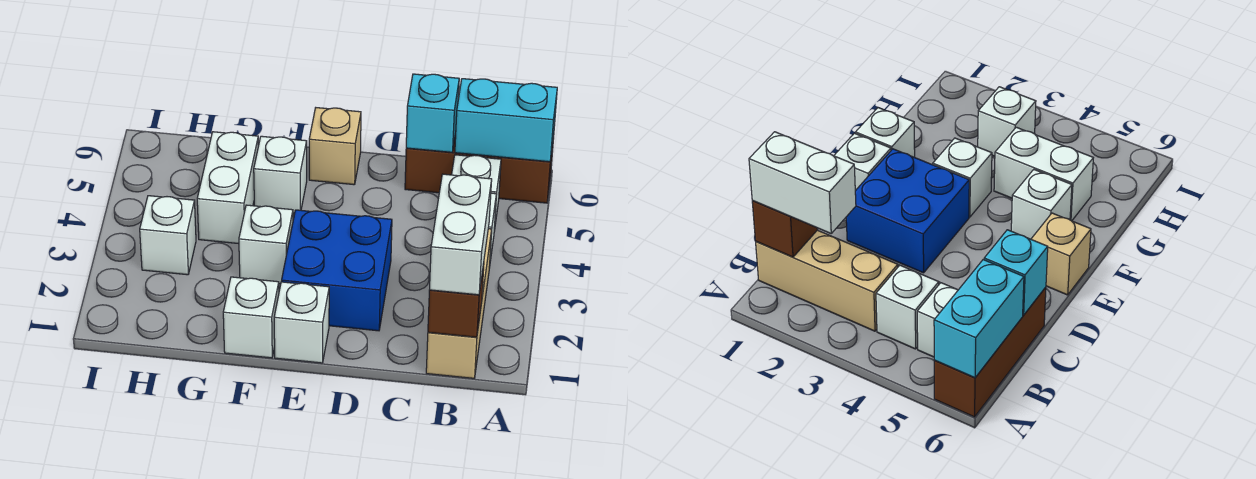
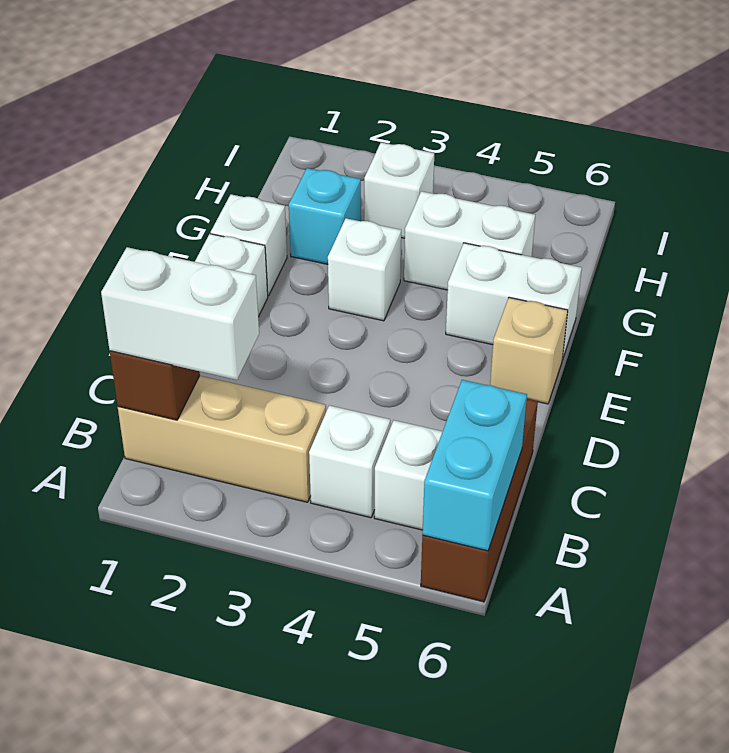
cyan 1x1 brick [406,74,459,152] -> cyan 1x1 brick moved to [289,168,361,264]
blue 2x2 brick [282,210,392,331] -> none
white 1x1 brick [254,136,307,214] -> white 1x2 brick [446,243,582,360]

